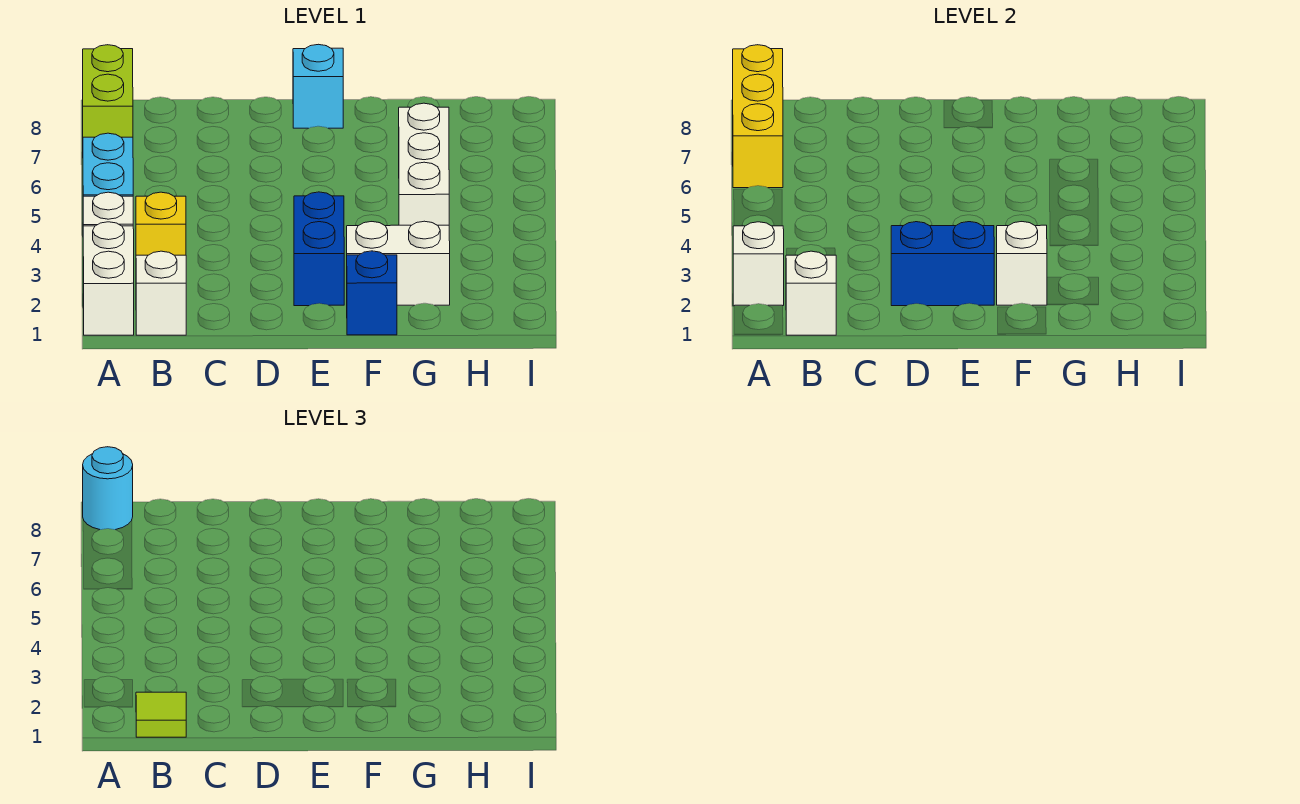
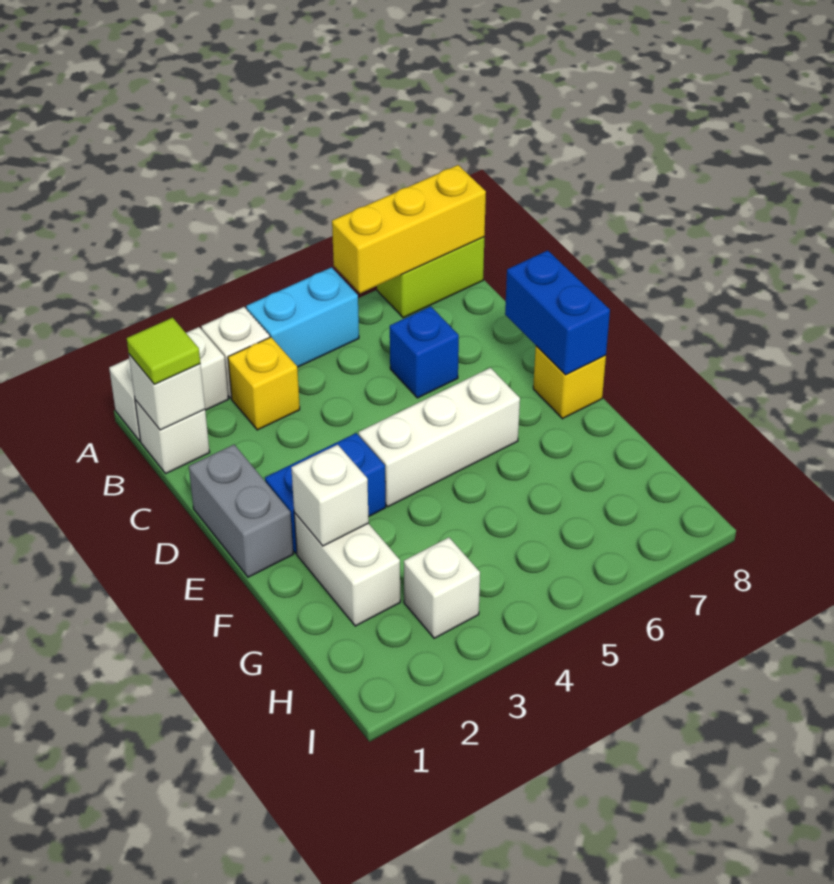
white 1x1 brick [733,222,784,306] -> white 1x1 brick moved to [404,537,480,638]
cyan 1x1 round brick [83,447,133,530] -> none
none -> grey 1x2 brick [189,445,293,577]
blue 1x2 brick [891,222,994,306] -> blue 1x2 brick moved to [505,250,610,375]
cyan 1x1 brick [293,44,343,128] -> yellow 1x1 brick [533,346,606,419]
blue 1x1 brick [347,251,397,335] -> blue 1x1 brick moved to [390,306,459,398]
white 1x3 brick [399,103,449,225] -> white 1x3 brick moved to [359,368,520,507]

